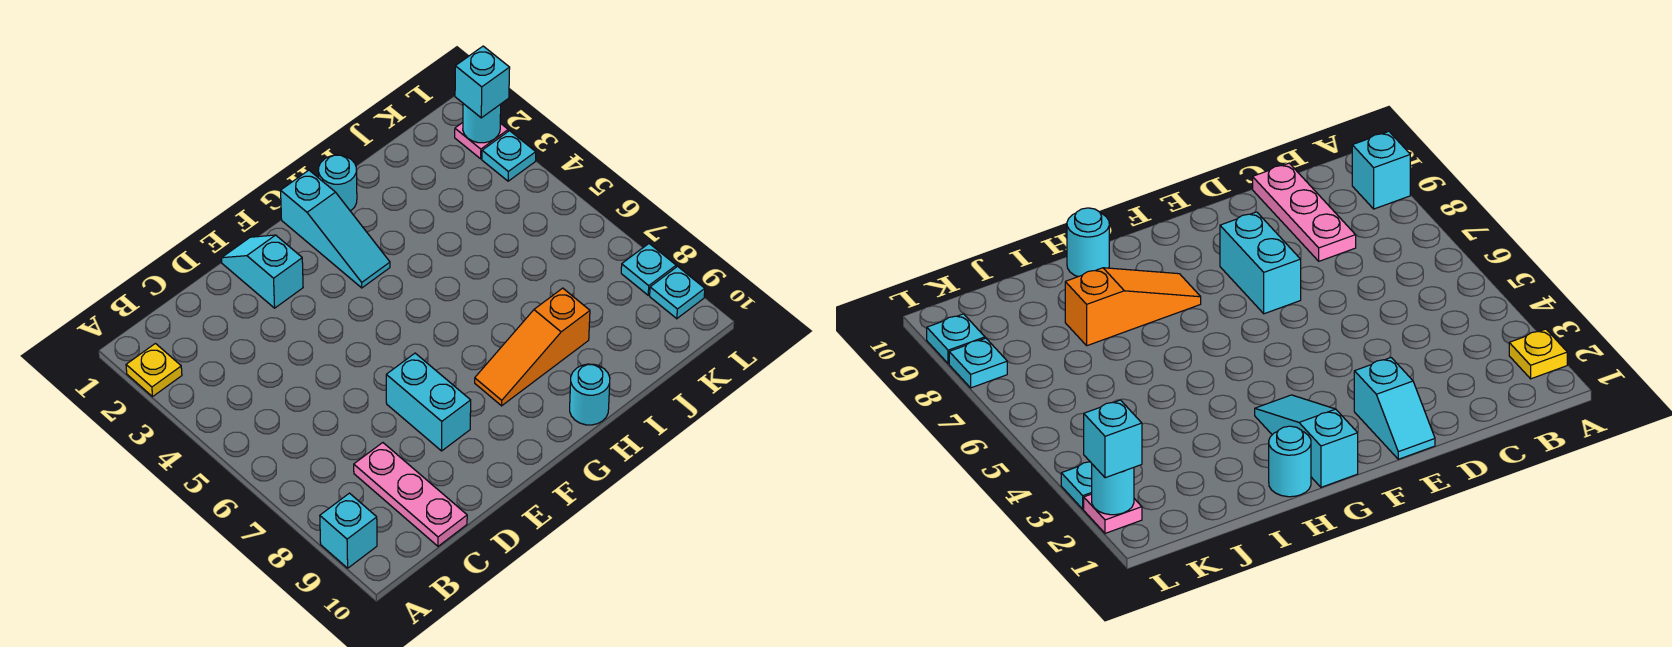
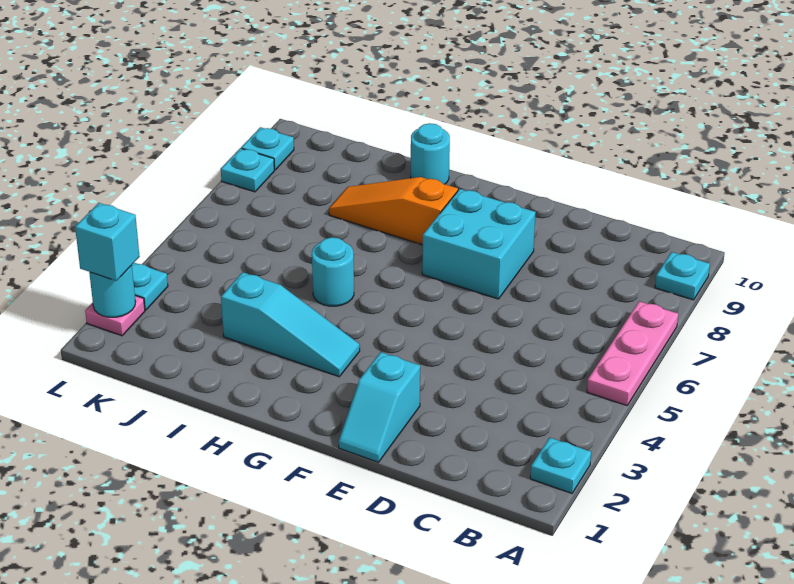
yellow 1x1 plate [126,344,182,396] -> cyan 1x1 plate [530,438,591,493]
cyan 1x1 brick [320,493,377,568] -> cyan 1x1 plate [655,252,710,300]
pink 1x3 plate [354,443,467,546] -> pink 1x3 plate moved to [587,301,678,406]
cyan 1x2 brick [386,353,471,451] -> cyan 2x2 brick [422,189,536,299]
cyan 1x3 slope [281,170,390,288] -> cyan 1x3 slope turned to [221,272,360,377]
orange 1x3 slope [475,288,590,406] -> orange 1x3 slope turned to [329,177,458,245]
cyan 1x1 round brick [318,155,357,211] -> cyan 1x1 round brick moved to [312,237,354,306]

